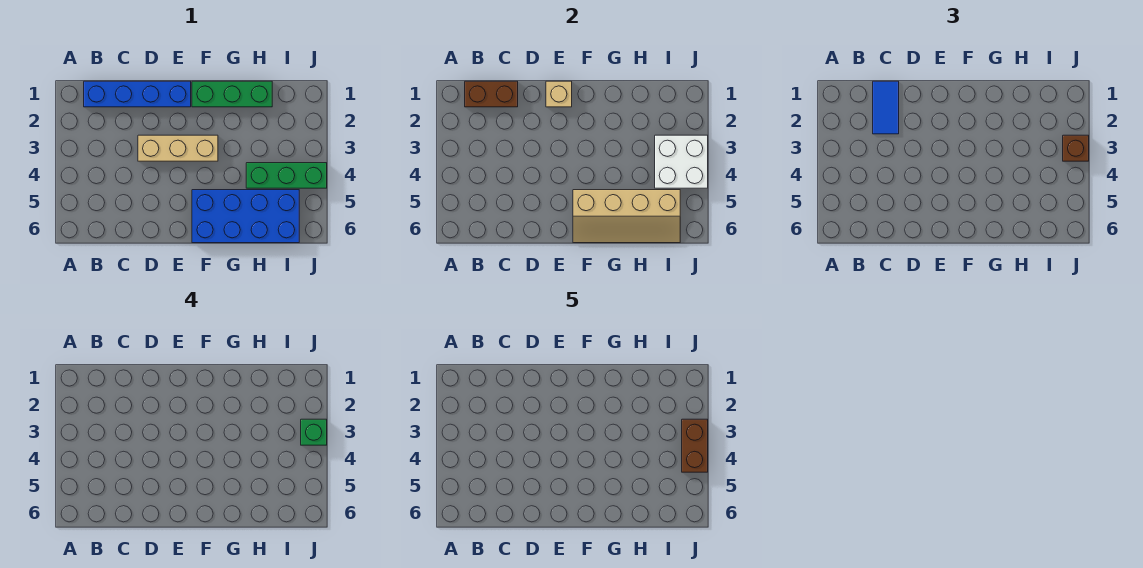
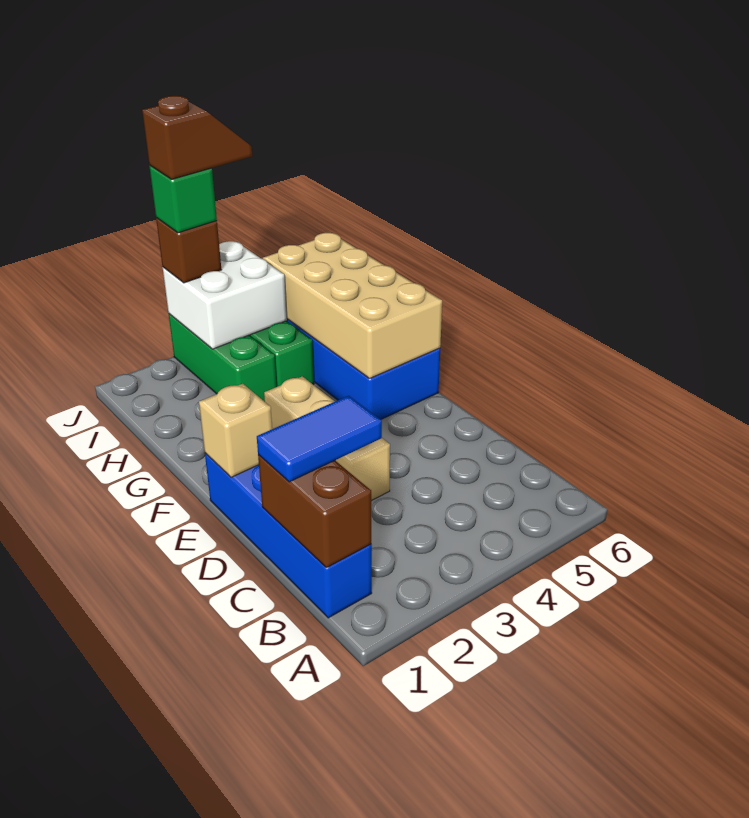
green 1x3 brick [192,81,272,107] -> green 1x3 brick moved to [169,314,277,402]
tan 2x4 slope [573,190,680,243] -> tan 2x4 brick [263,233,442,378]
brown 1x2 brick [682,419,708,472] -> brown 1x2 slope [142,96,252,179]

